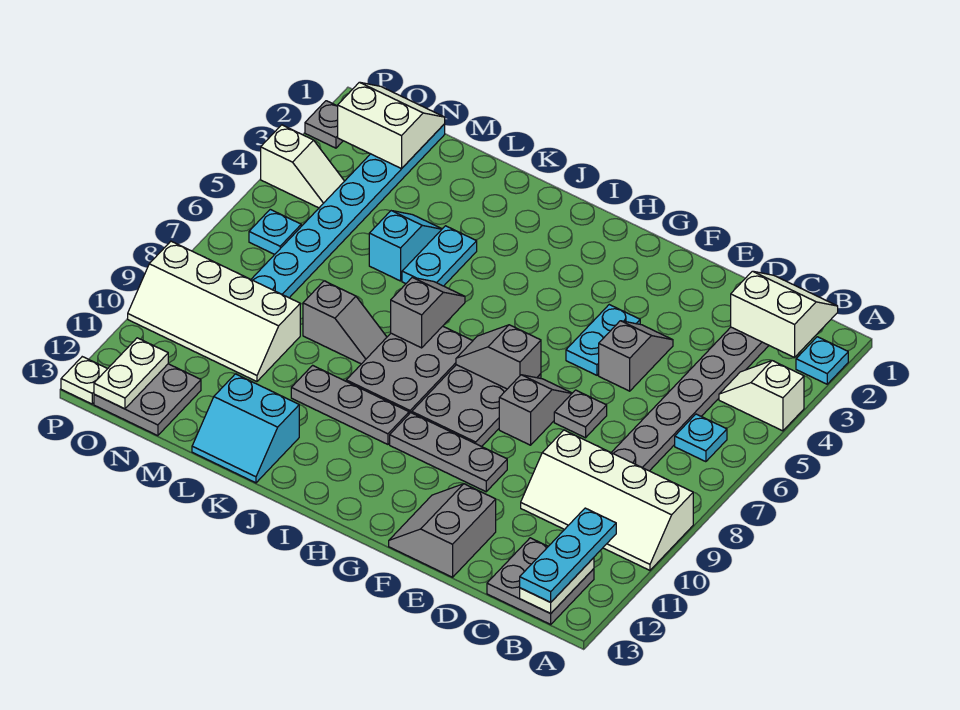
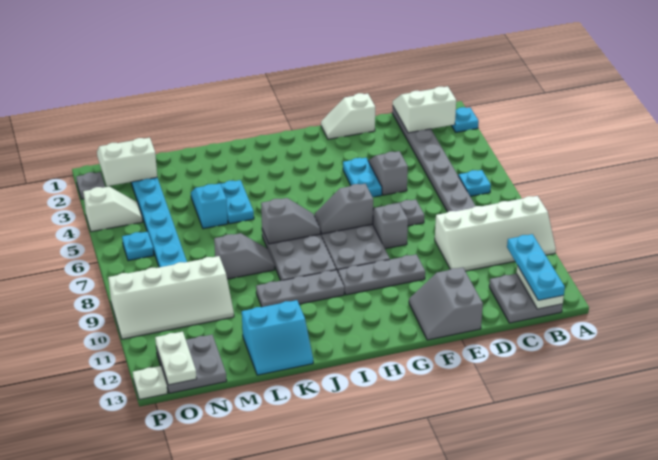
white 1x2 slope [719,361,804,431] -> white 1x2 slope moved to [321,93,375,139]
grey 1x2 slope [391,277,465,348] -> grey 1x2 slope turned to [261,198,321,244]

